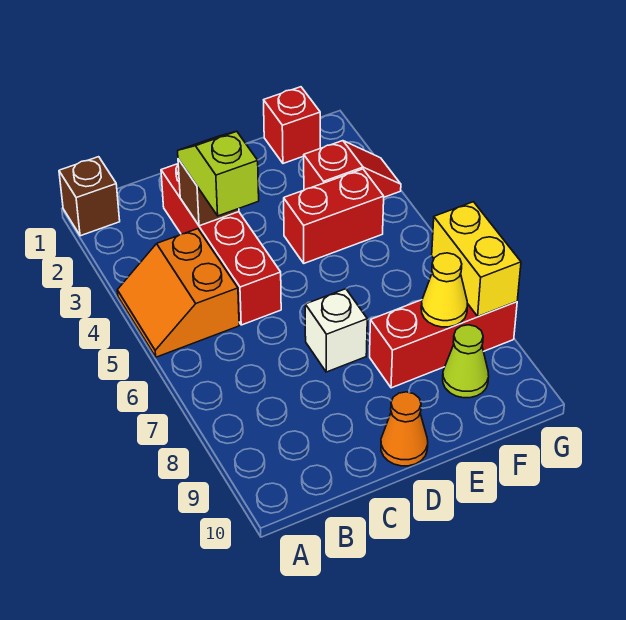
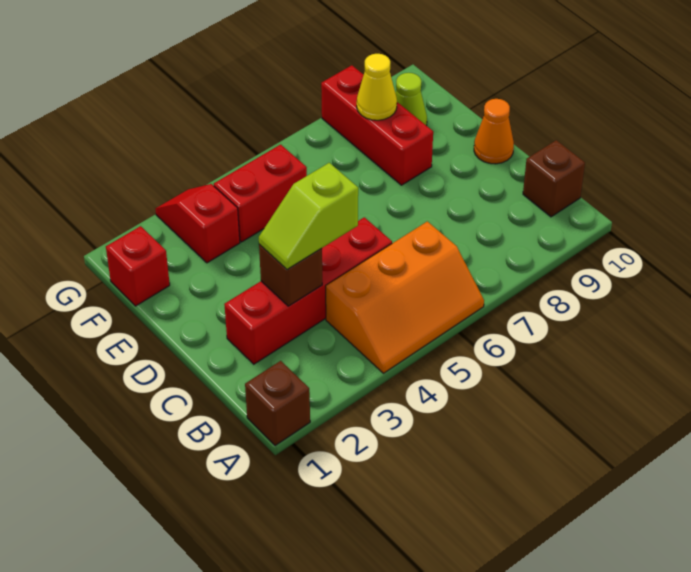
orange 2x2 slope [117,229,239,357] -> orange 2x3 slope [326,221,484,373]
none -> brown 1x1 brick [523,140,585,217]
white 1x1 brick [305,289,367,372] -> none
red 1x2 brick [284,169,384,263] -> red 1x2 brick turned to [214,145,307,242]
yellow 1x2 brick [432,202,521,317] -> none

